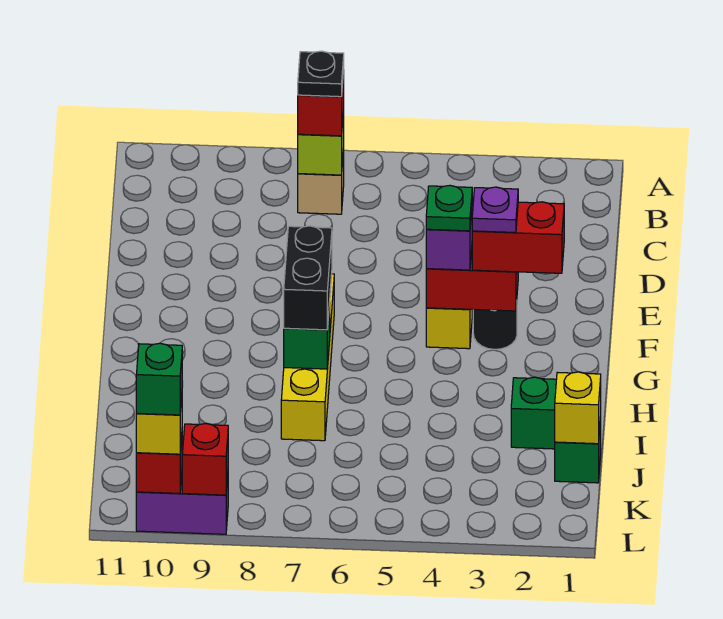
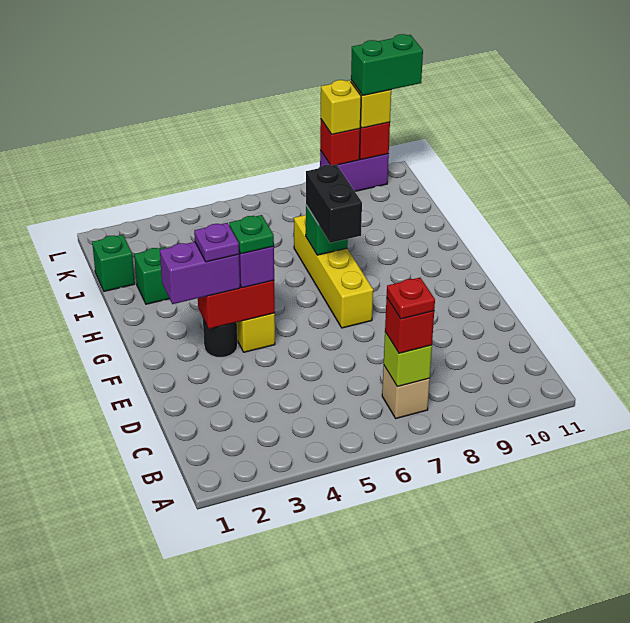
black 1x1 plate [298,51,344,97] -> red 1x1 plate [387,278,435,319]
red 1x2 brick [472,202,564,273] -> purple 1x2 brick [160,242,240,304]
yellow 1x1 brick [555,372,601,444] -> yellow 1x1 brick moved to [321,80,361,134]
green 1x1 brick [136,343,182,415] -> green 1x2 brick [351,34,423,95]

